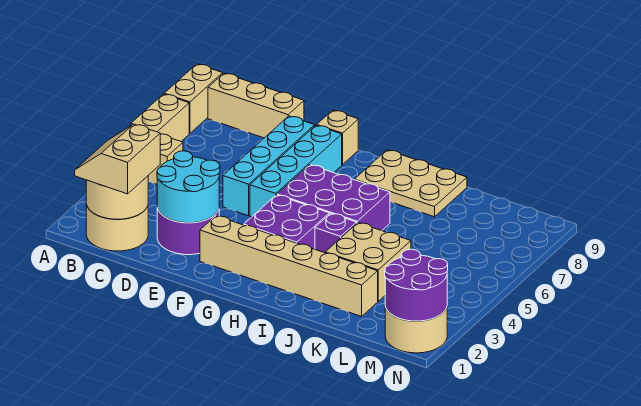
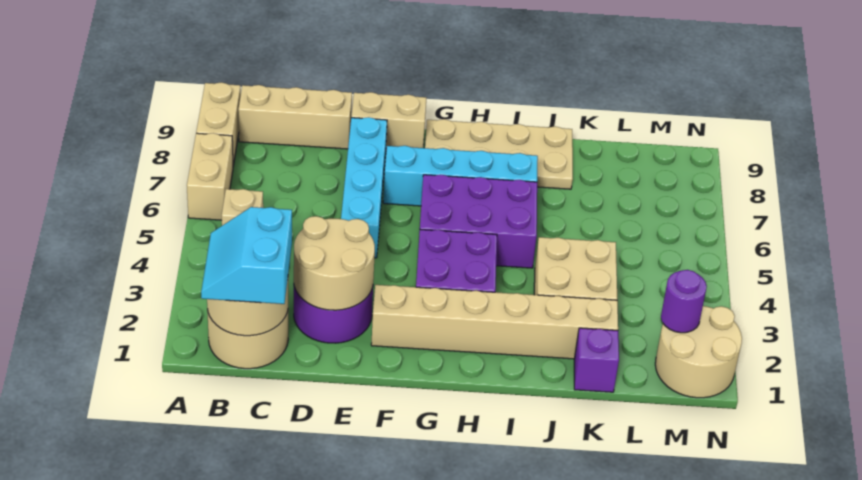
tan 2x2 slope [75,124,160,194] -> cyan 2x2 slope [201,207,292,304]
cyan 2x2 round brick [157,151,220,223] -> tan 2x2 round brick [294,216,375,310]
cyan 1x4 brick [250,125,342,217] -> cyan 1x4 brick turned to [383,146,538,206]
tan 1x1 brick [317,110,358,165] -> tan 1x2 brick [351,92,426,150]
tan 2x3 plate [354,150,467,217] -> tan 2x4 plate [425,119,573,189]
purple 1x1 brick [315,213,357,253] -> purple 1x1 brick moved to [574,328,619,392]
purple 2x2 round brick [385,249,448,321] -> purple 1x1 round brick [661,270,707,333]

